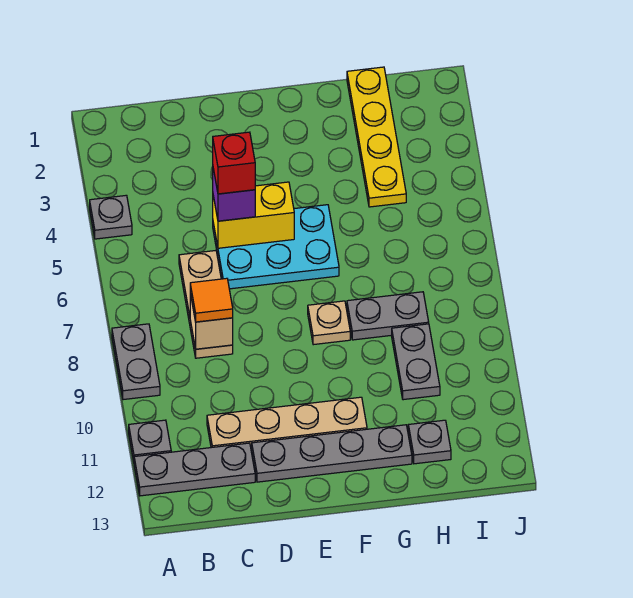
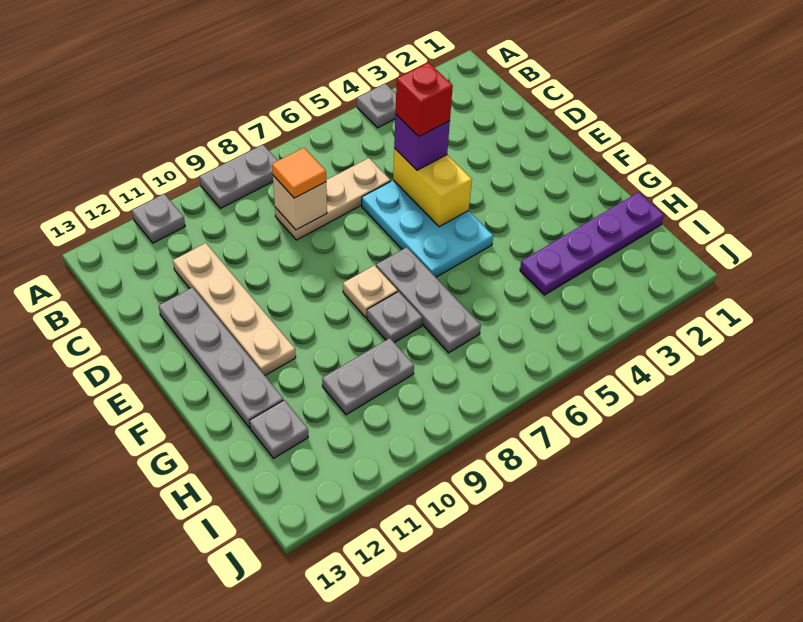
grey 1x3 plate [134,443,255,496] -> grey 1x3 plate moved to [376,247,481,353]
grey 1x2 plate [347,292,429,340] -> grey 1x1 plate [367,291,422,343]
yellow 1x4 plate [347,67,406,207] -> purple 1x4 plate [520,192,664,295]

